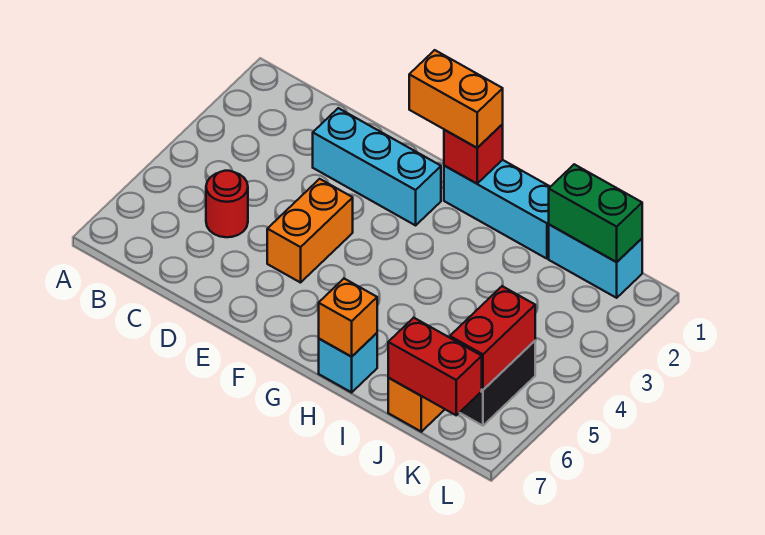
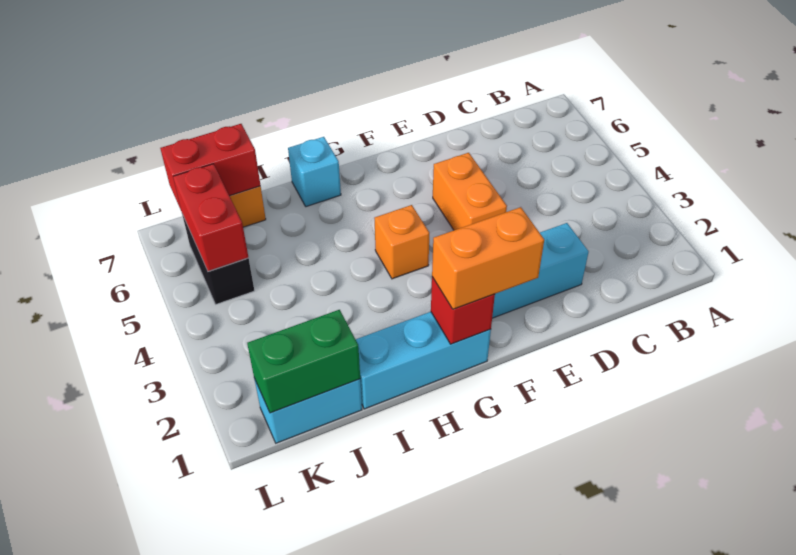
red 1x1 round brick [206,171,248,237] -> none
orange 1x1 brick [319,278,377,356] -> orange 1x1 brick moved to [374,205,429,279]

